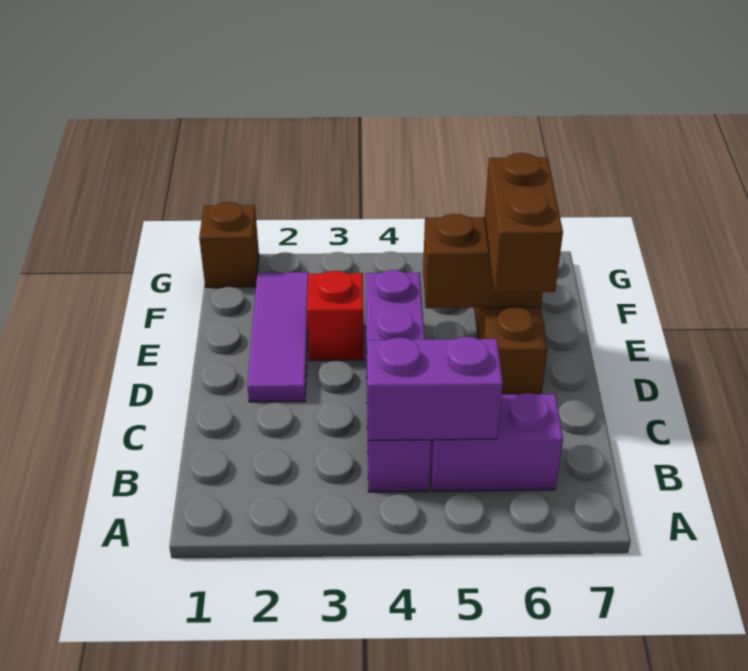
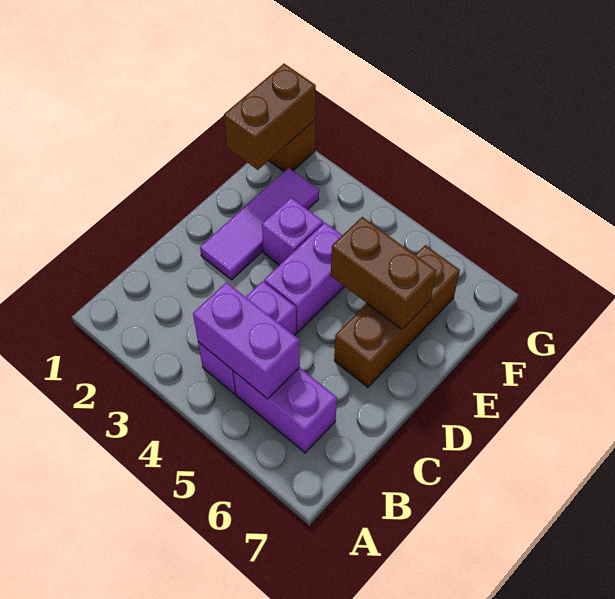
brown 1x2 brick [484,153,563,293] -> brown 1x2 brick moved to [224,64,316,170]
red 1x1 brick [307,271,364,360] -> purple 1x1 brick [262,198,323,265]

